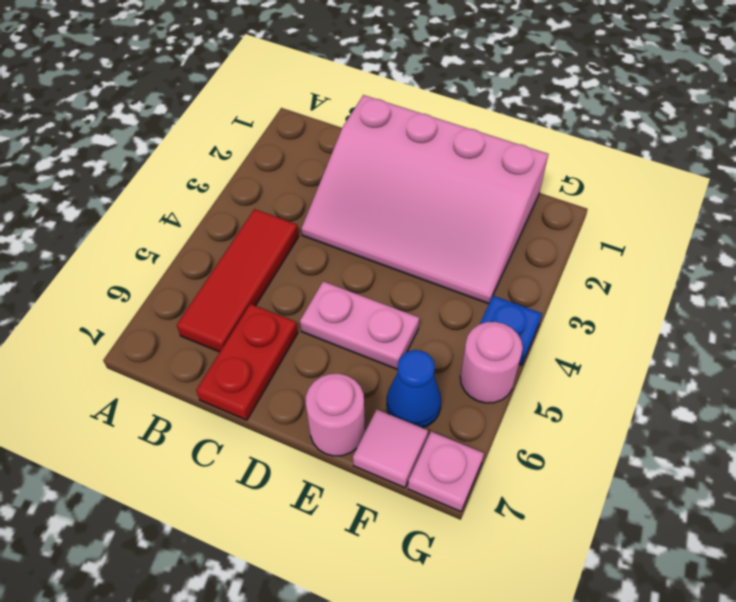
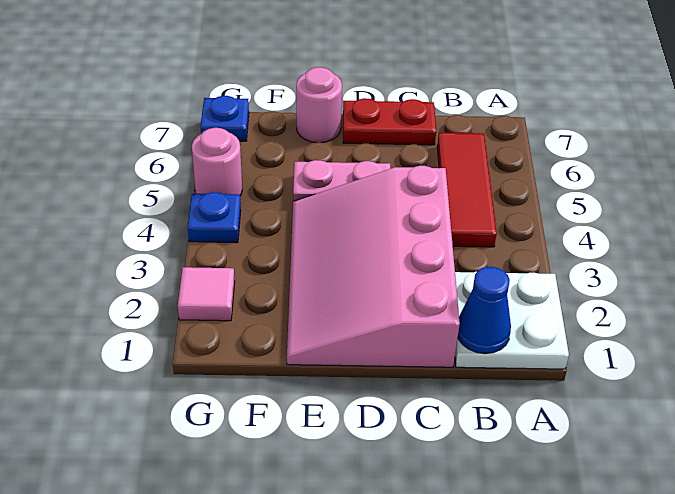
none -> white 2x2 plate [455,272,569,369]
pink 3x4 slope [301,95,548,304] -> pink 3x4 slope turned to [287,166,460,367]
red 1x2 plate [196,304,298,420] -> red 1x2 plate turned to [343,98,436,145]
blue 1x1 cone [387,350,441,428] -> blue 1x1 cone moved to [458,267,511,354]
pink 1x1 tile [353,410,428,488] -> pink 1x1 tile moved to [178,267,235,321]
pink 1x1 plate [408,432,484,512] -> blue 1x1 plate [200,96,249,141]

